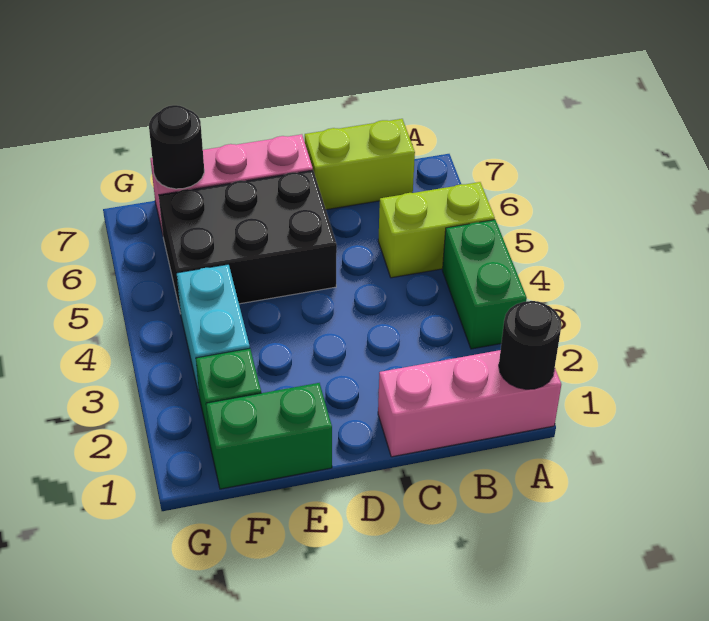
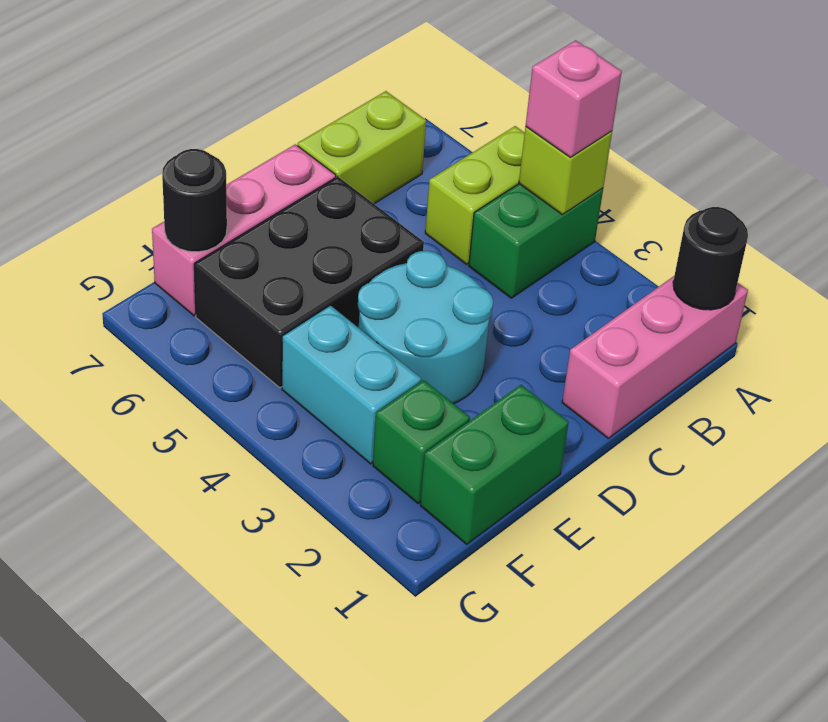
green 1x2 brick [443,220,527,349] -> green 1x2 brick turned to [469,184,603,298]
none -> lime 1x1 brick [519,127,612,214]
none -> pink 1x1 brick [526,40,622,157]
none -> cyan 2x2 round brick [358,251,493,404]

